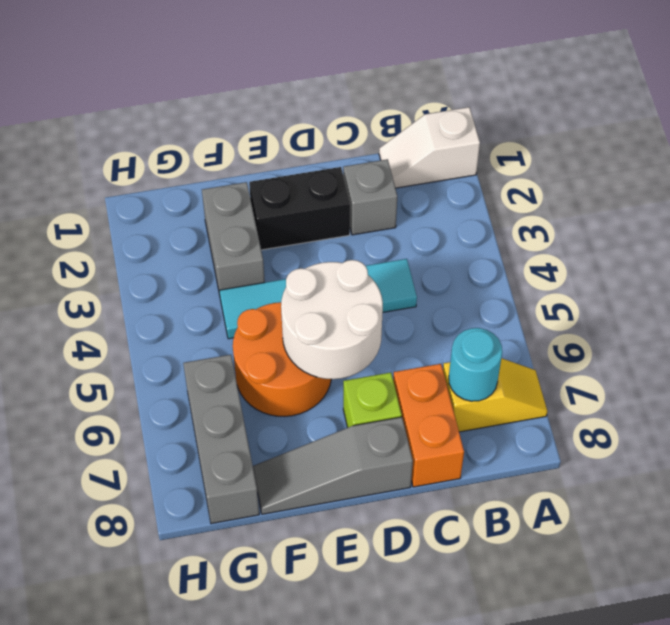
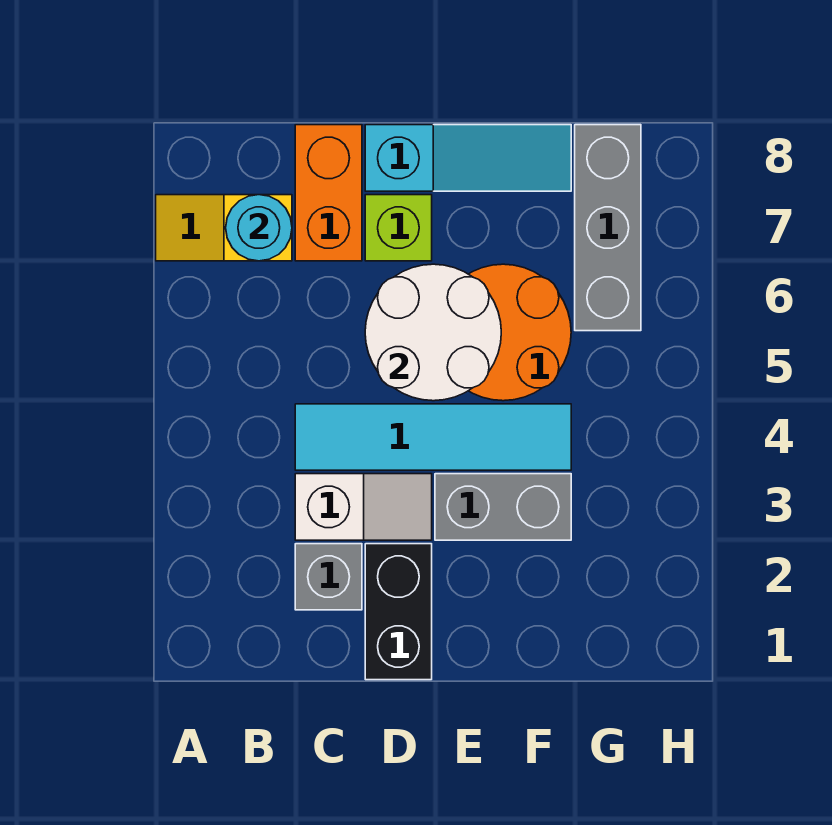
white 1x2 slope [379,107,480,188] -> white 1x2 slope moved to [295,474,432,540]
black 1x2 brick [249,167,350,250] -> black 1x2 brick turned to [365,544,432,680]
grey 1x3 slope [253,417,413,514] -> cyan 1x3 slope [365,125,571,191]
grey 1x2 brick [202,182,265,295] -> grey 1x2 brick turned to [435,474,571,540]

